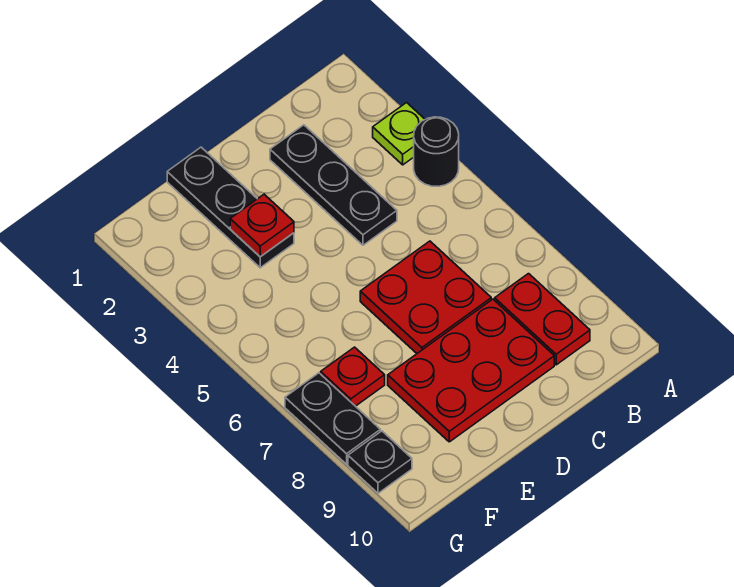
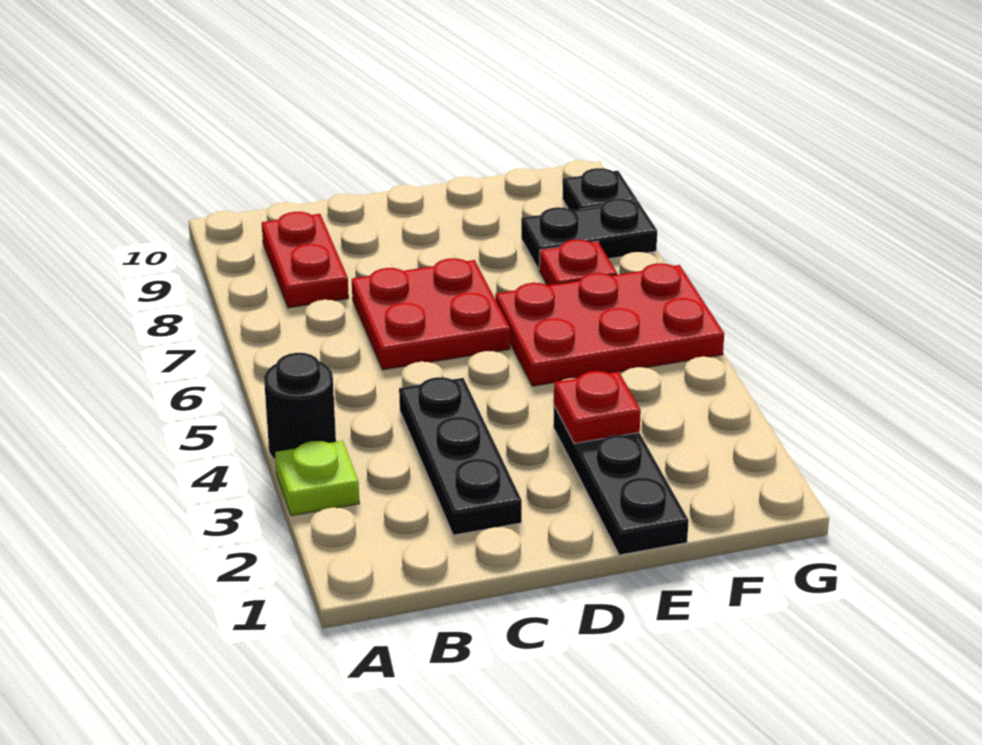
red 2x3 plate [388,299,554,442] -> red 2x3 plate moved to [495,263,724,386]
black 1x2 plate [285,373,380,464] -> black 1x2 plate turned to [521,199,657,269]

